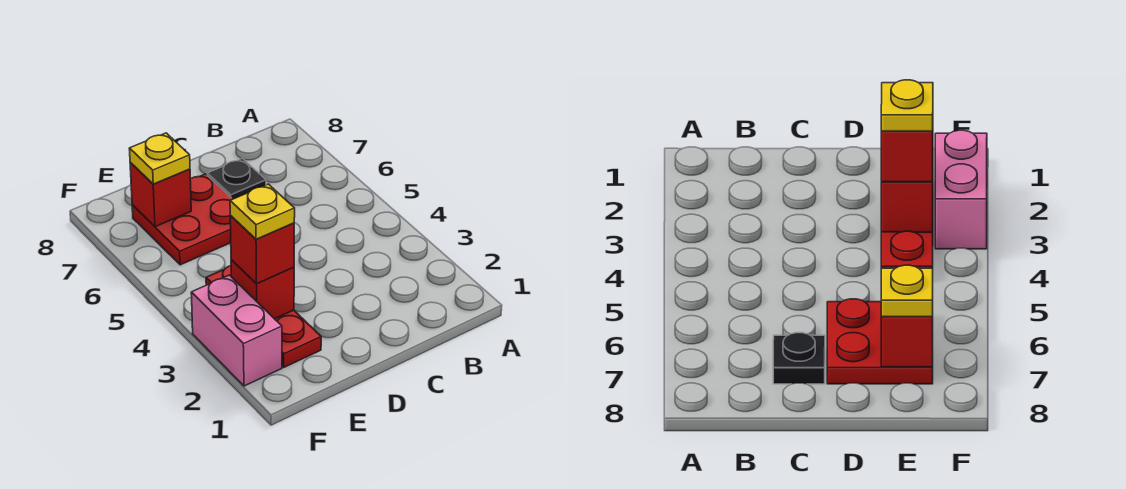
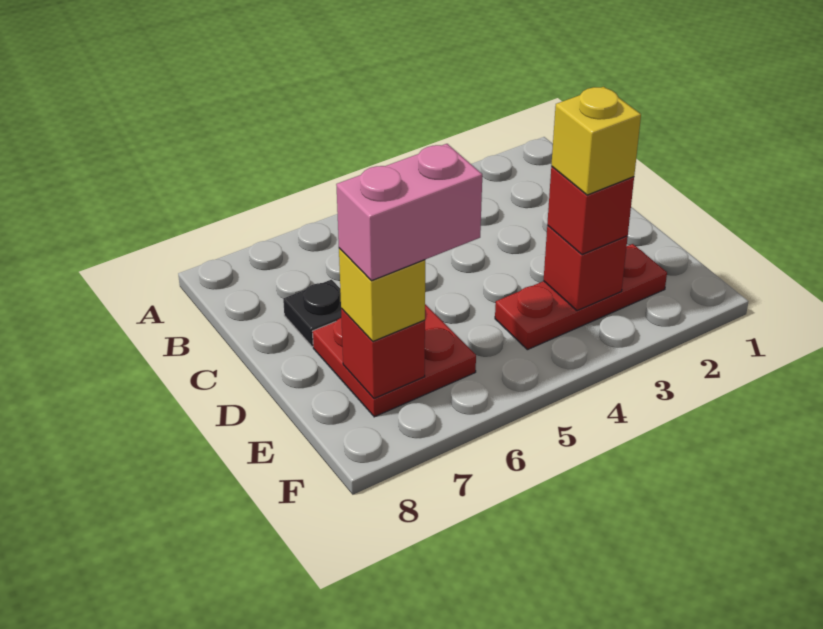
yellow 1x1 plate [230,184,295,239] -> yellow 1x1 brick [551,87,641,195]
yellow 1x1 plate [129,133,190,184] -> yellow 1x1 brick [339,248,425,341]
pink 1x2 brick [191,275,282,386] -> pink 1x2 brick moved to [336,144,482,281]

